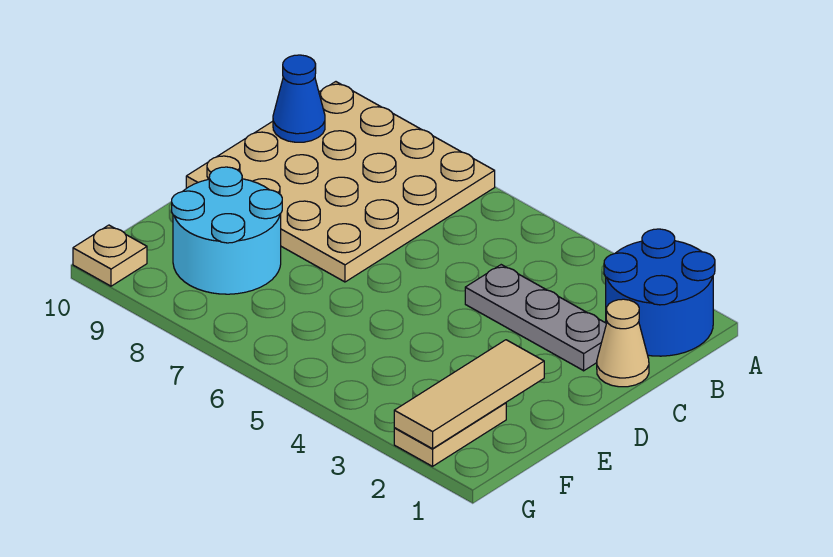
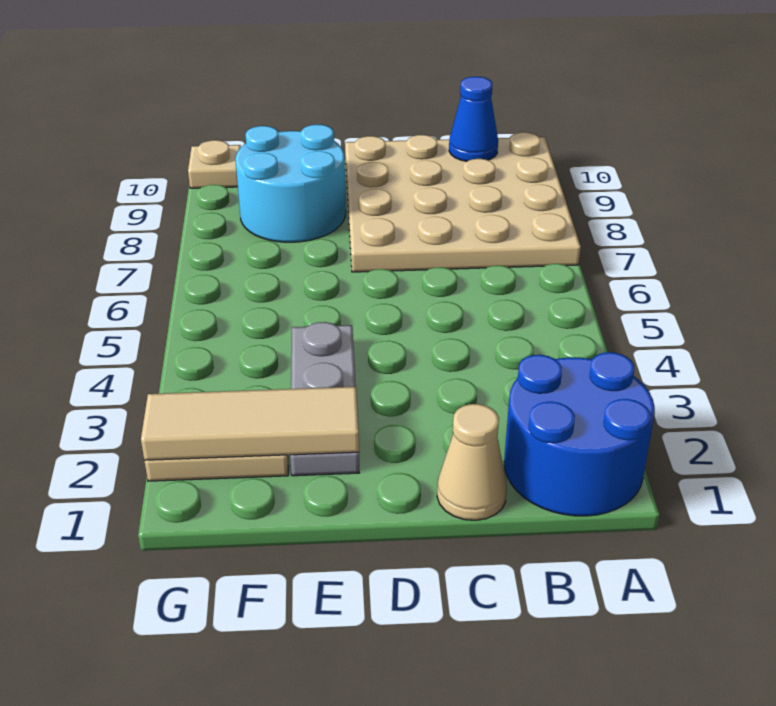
grey 1x3 plate [465,265,606,371] -> grey 1x3 plate moved to [290,322,359,476]

